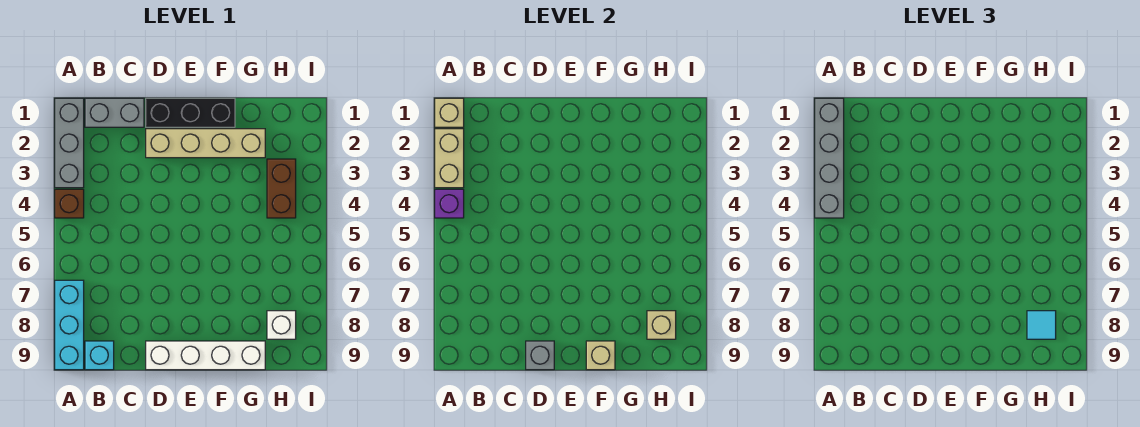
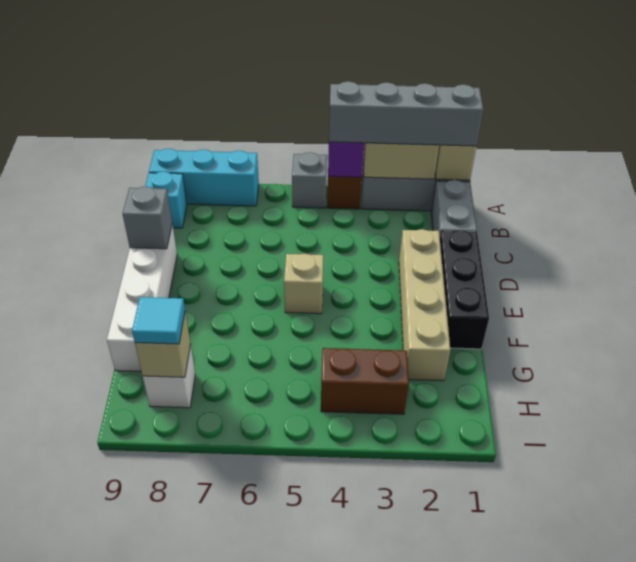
none -> grey 1x1 brick [292,152,327,208]
tan 1x1 brick [586,341,615,370] -> tan 1x1 brick moved to [284,254,324,314]

